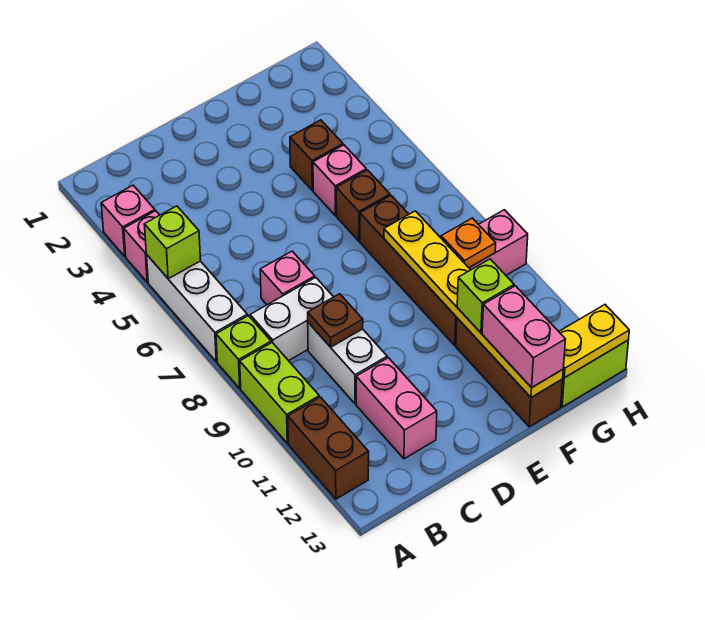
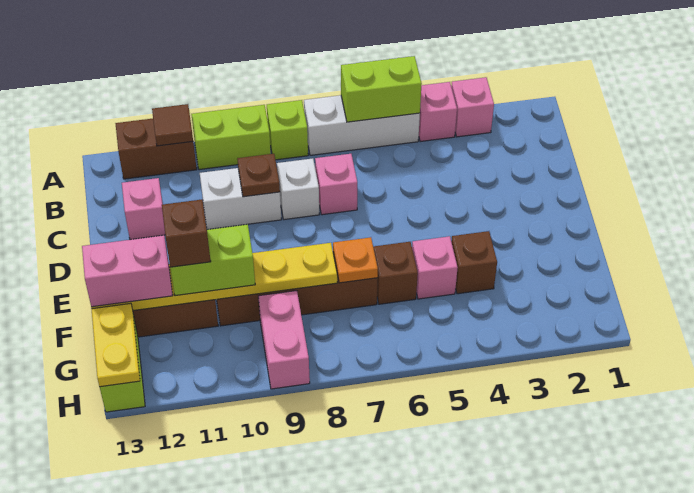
lime 1x1 brick [144,206,201,279] -> lime 1x2 brick [341,56,422,122]
none -> brown 1x1 tile [152,104,193,146]
white 1x2 brick [250,277,333,361] -> white 1x1 brick [277,158,319,220]
pink 1x2 brick [356,358,437,459] -> pink 1x1 brick [122,178,165,240]
lime 1x1 brick [457,259,514,333] -> lime 1x2 brick [170,224,255,296]
none -> brown 1x1 brick [162,199,211,267]
orange 1x1 plate [441,218,496,268] -> orange 1x1 plate moved to [333,237,378,283]

